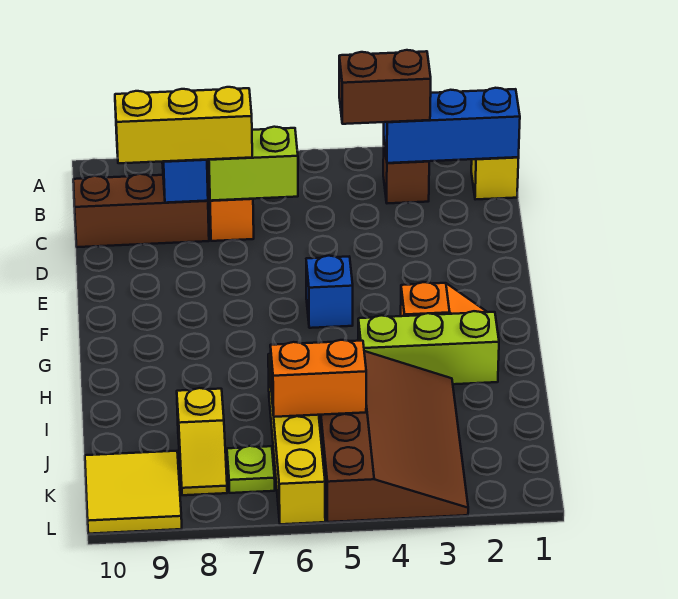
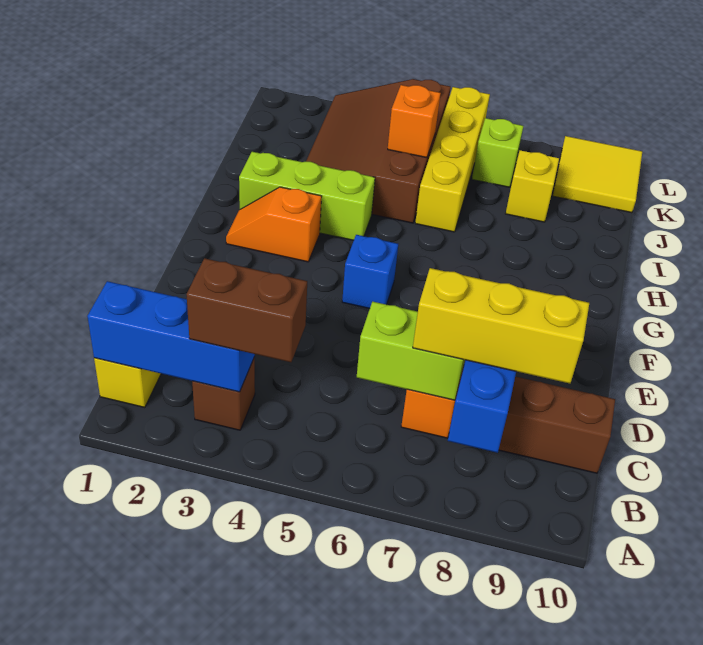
orange 1x2 brick [270,340,366,417] -> orange 1x1 brick [388,85,441,158]
lime 1x1 plate [227,446,275,493] -> lime 1x1 brick [472,118,523,187]

